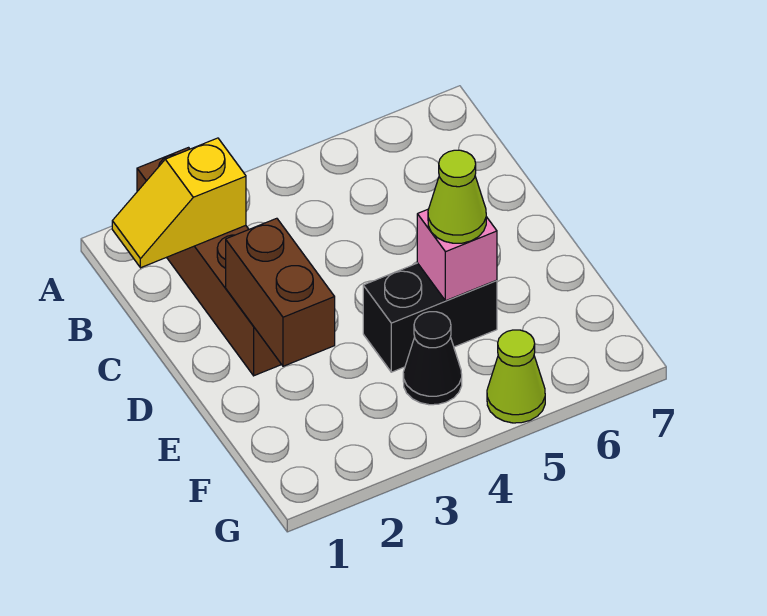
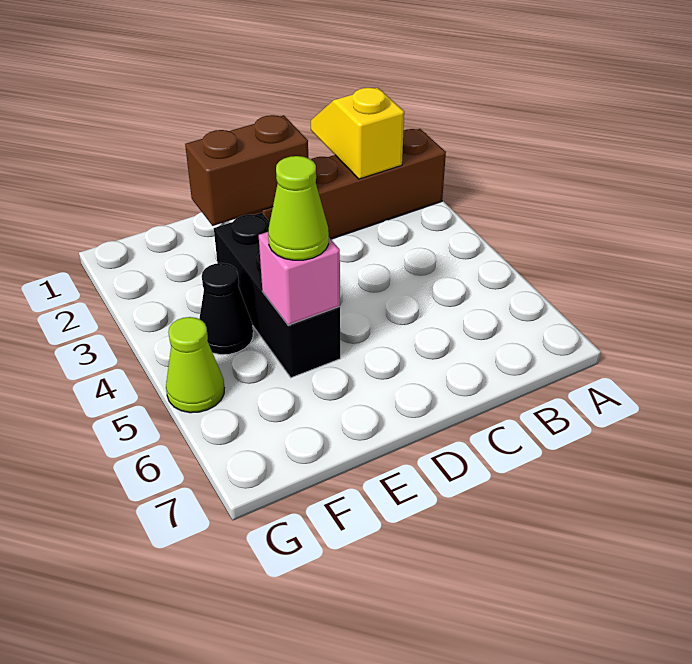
black 1x2 brick [363,263,497,372] -> black 1x3 brick [214,213,340,378]

